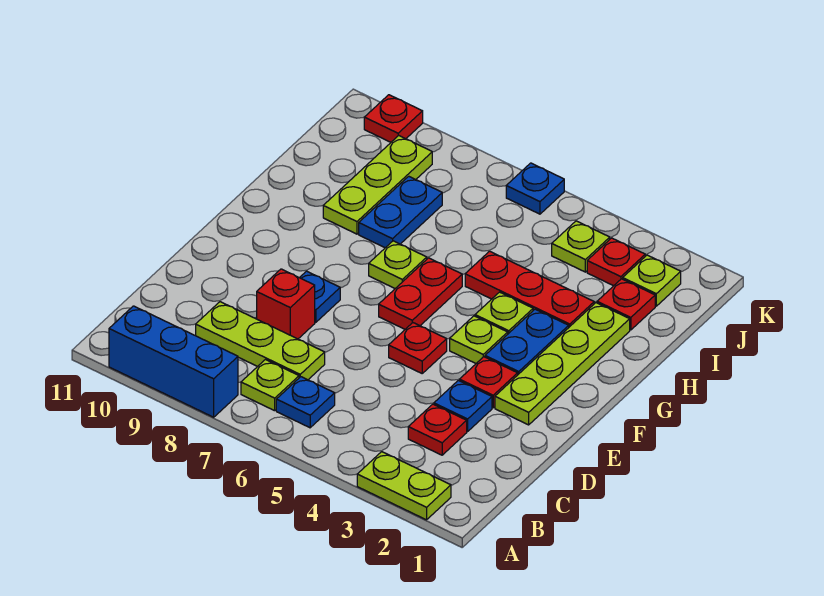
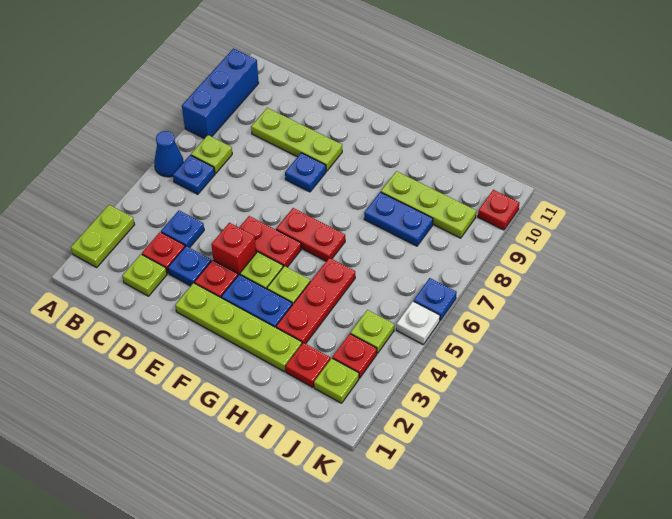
none -> blue 1x1 cone [154,131,184,177]
none -> blue 1x1 plate [161,211,204,248]
lime 1x3 plate [196,302,325,380] -> lime 1x3 plate turned to [251,108,342,171]
red 1x1 brick [257,269,315,339] -> red 1x1 brick moved to [211,223,256,275]
red 1x1 plate [389,323,447,373] -> red 1x2 plate [239,216,301,267]
lime 1x1 plate [369,241,427,288] -> lime 1x1 plate moved to [122,254,167,296]
none -> white 1x1 plate [396,301,440,344]

